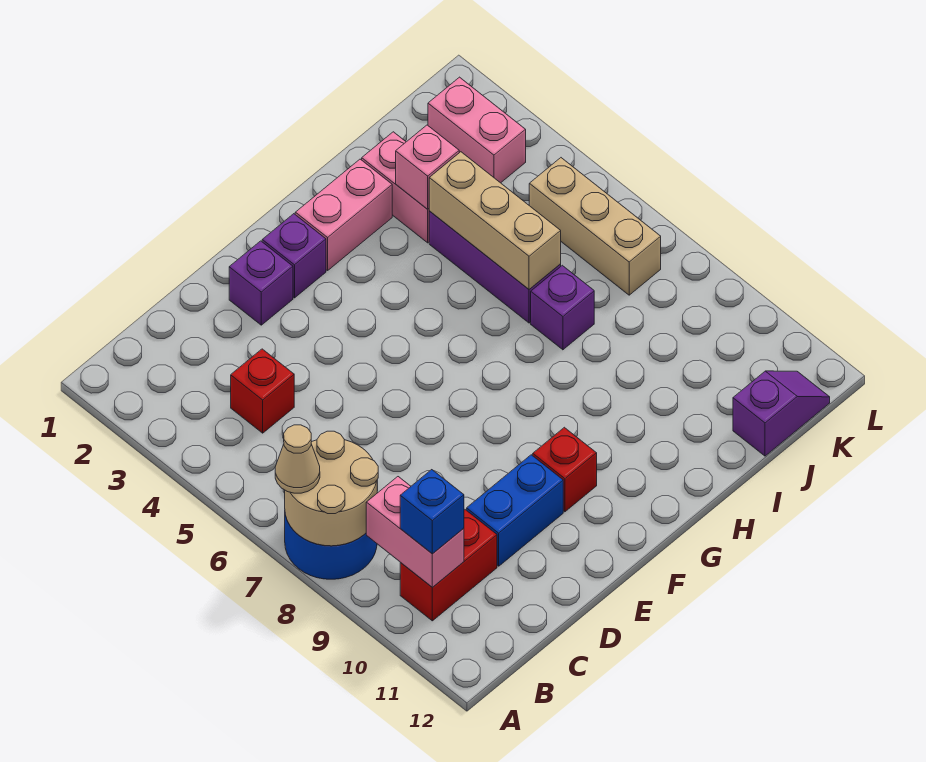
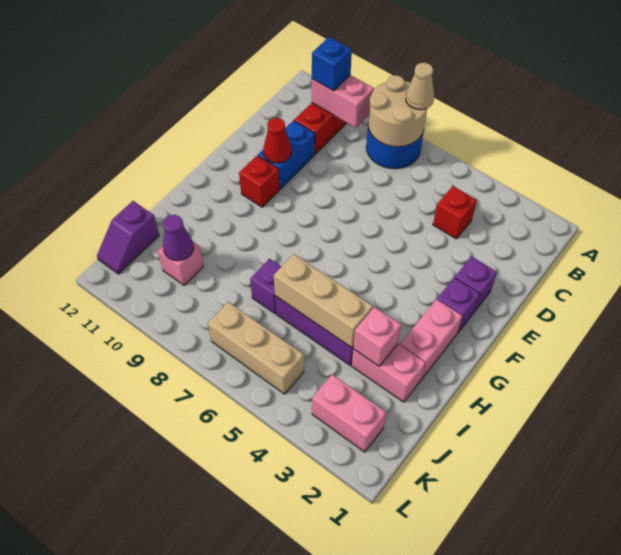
none -> red 1x1 cone [263,118,291,163]
none -> pink 1x1 brick [158,242,204,285]
none -> purple 1x1 cone [163,215,194,261]

